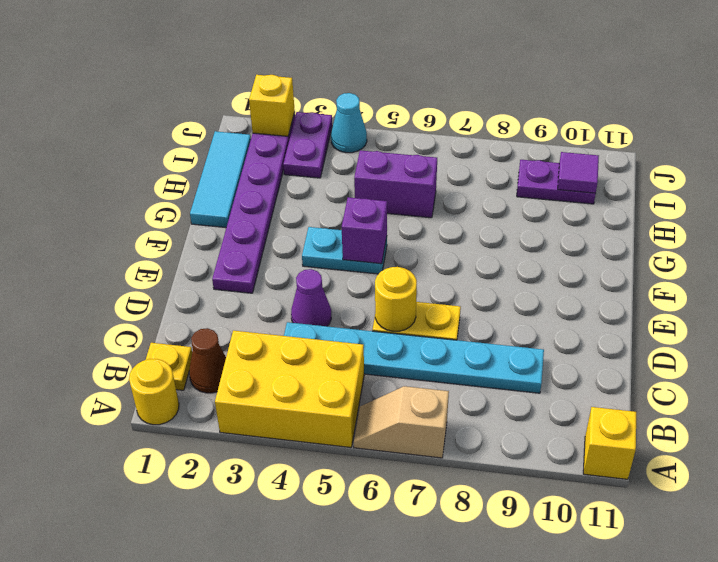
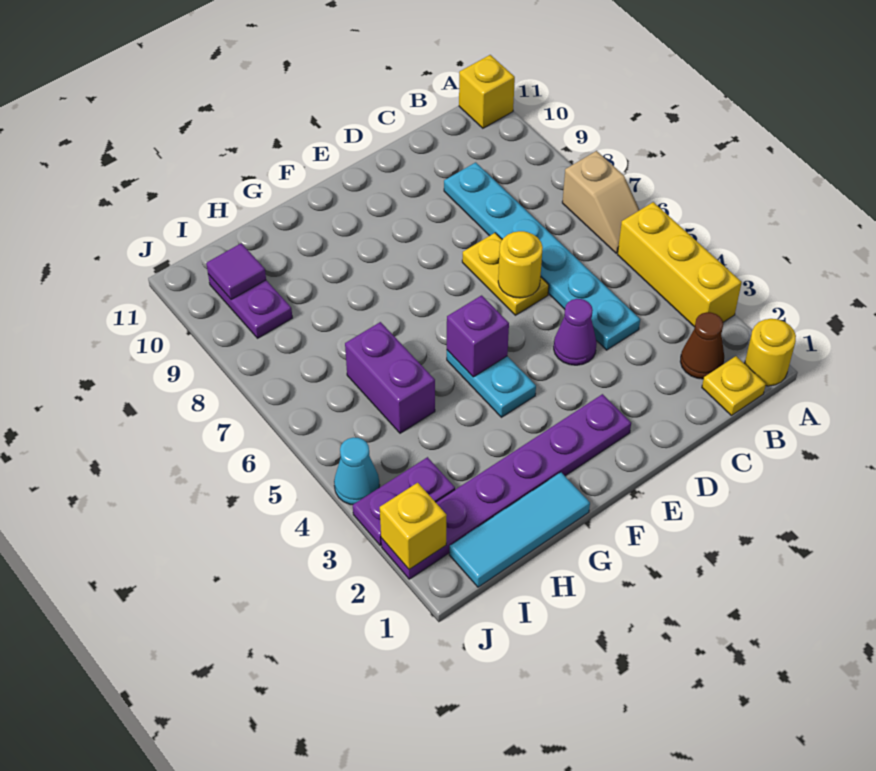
yellow 2x3 brick [215,331,364,448] -> yellow 1x3 brick [618,202,742,327]

